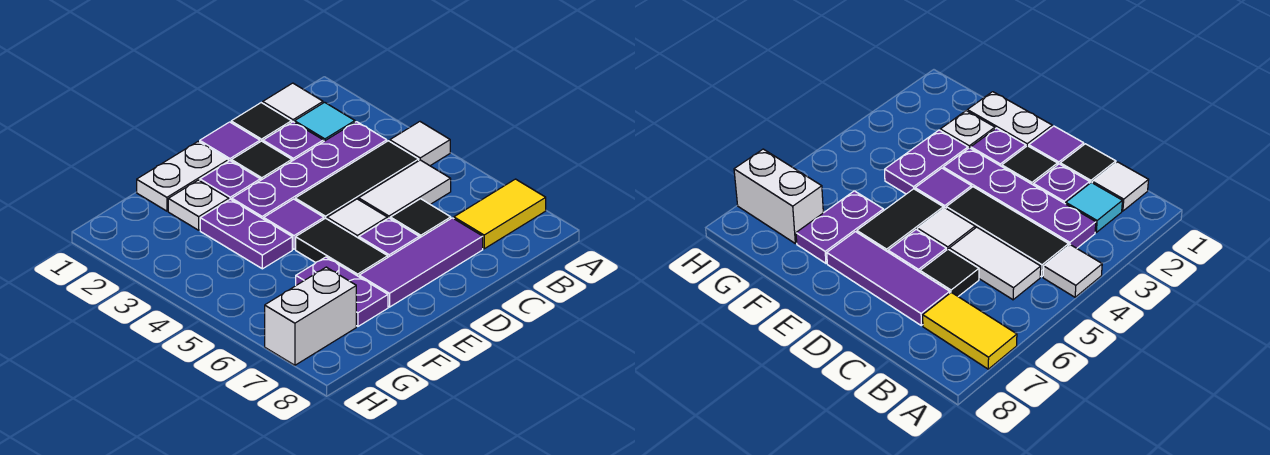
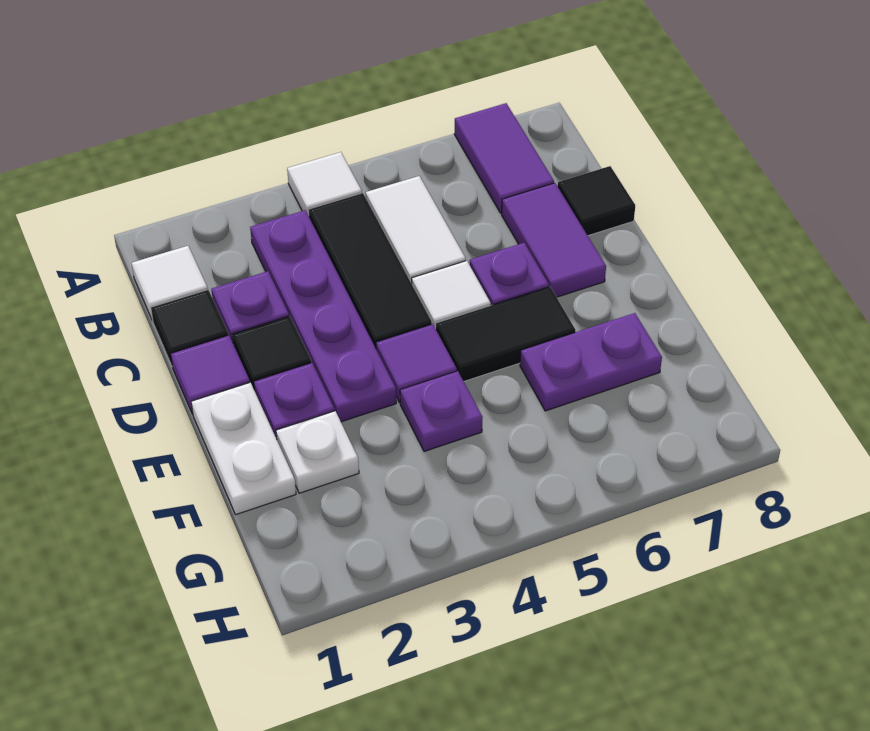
yellow 1x2 tile [454,179,546,249] -> purple 1x2 tile [454,103,554,213]
cyan 1x1 tile [295,102,355,142] -> none
black 1x1 tile [390,199,451,238] -> black 1x1 tile moved to [558,166,635,236]
purple 1x3 tile [359,218,483,307] -> purple 1x2 tile [502,183,606,297]
purple 1x2 plate [200,199,292,269] -> purple 1x1 plate [400,371,483,452]
white 1x2 brick [265,267,356,365] -> none

